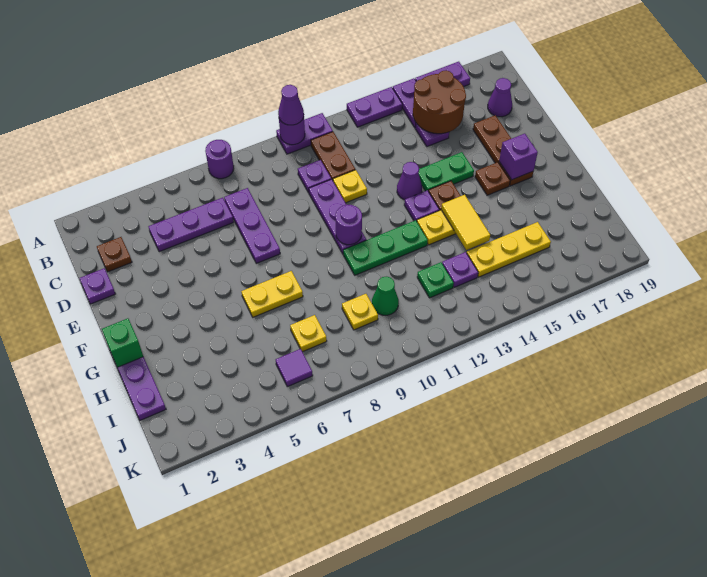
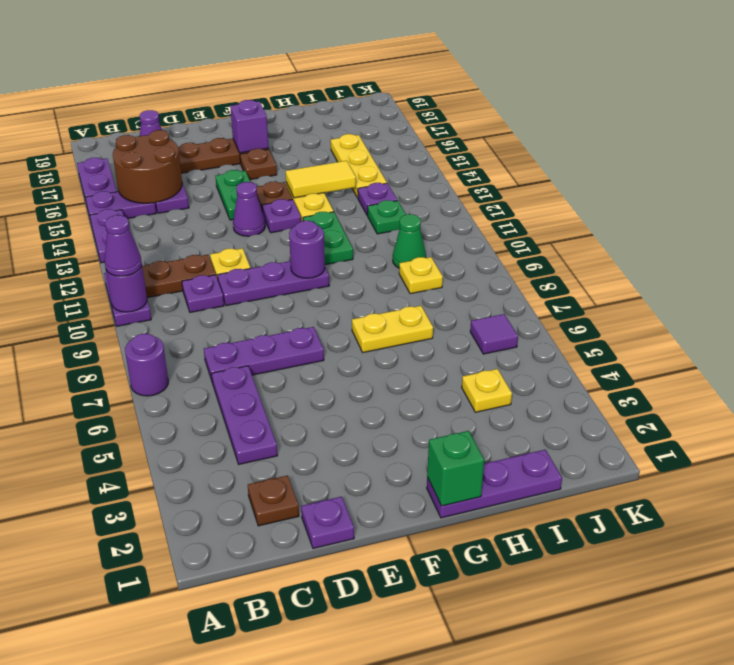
yellow 1x2 plate [241,271,303,317] -> yellow 1x2 plate turned to [352,306,433,352]
green 1x3 plate [343,220,428,275] -> green 1x2 plate [303,212,353,265]
yellow 1x1 plate [290,315,327,352] -> yellow 1x1 plate moved to [462,369,512,412]

